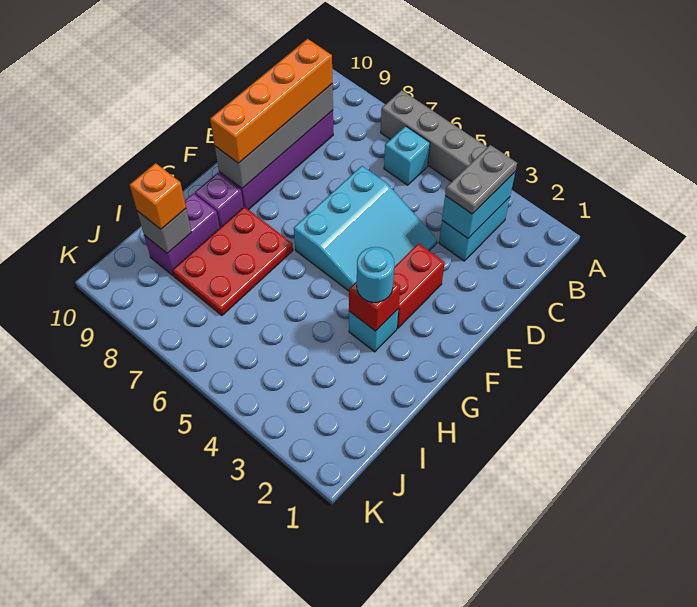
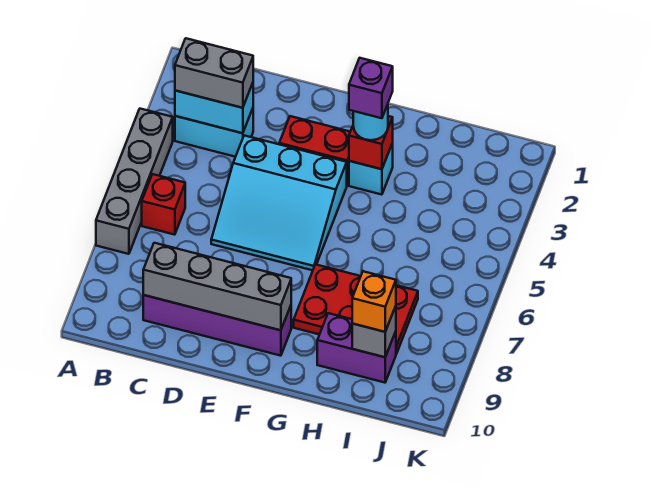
grey 1x2 plate [445,145,517,214] -> grey 1x2 brick [175,38,253,108]
cyan 1x1 brick [384,126,430,185] -> red 1x1 brick [142,174,185,235]
orange 1x4 brick [210,39,333,163] -> none
cyan 3x3 slope [294,166,437,291] -> cyan 3x3 slope turned to [211,135,347,270]
purple 1x1 brick [195,173,244,228] -> purple 1x1 brick moved to [349,58,393,118]

